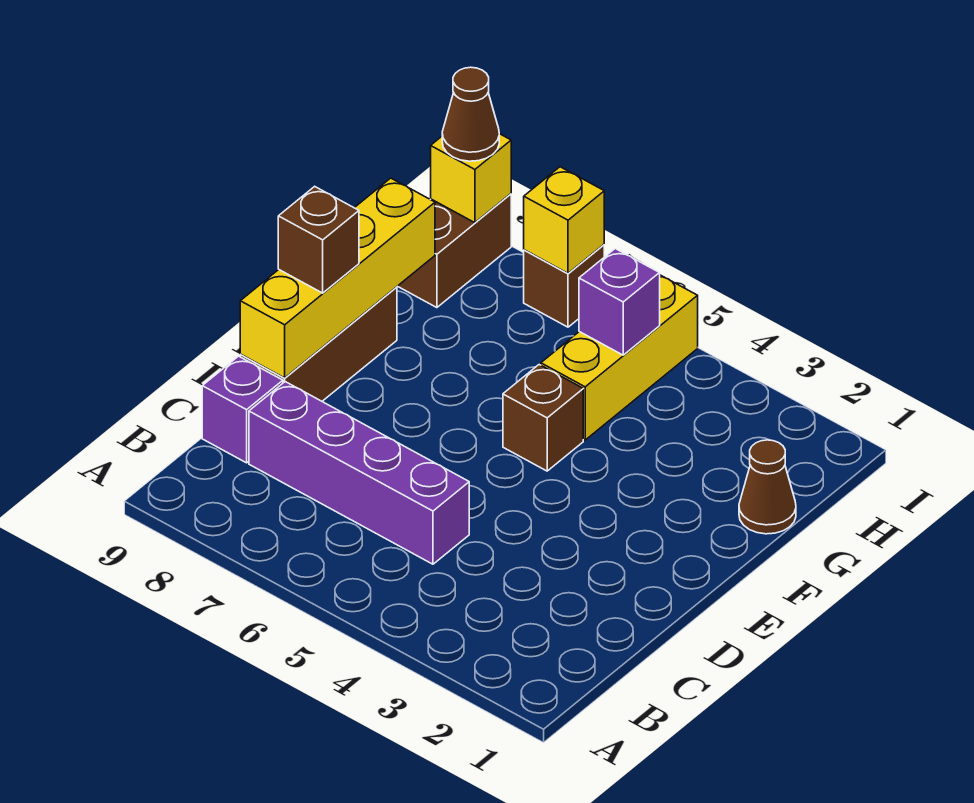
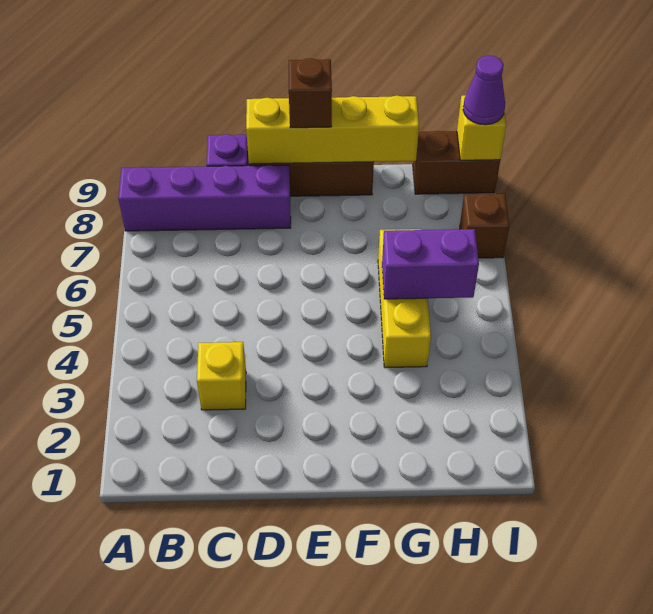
purple 1x4 brick [249,382,469,564] -> purple 1x4 brick turned to [118,165,291,231]
brown 1x1 brick [503,365,583,471] -> none
brown 1x1 cone [739,440,796,534] -> none
yellow 1x3 brick [541,275,698,440] -> yellow 1x3 brick turned to [378,229,431,368]
purple 1x1 brick [579,249,660,355] -> purple 1x2 brick [382,229,479,299]
yellow 1x1 brick [524,167,604,273] -> yellow 1x1 brick moved to [197,342,246,410]
brown 1x1 cone [442,67,499,161] -> purple 1x1 cone [463,56,505,125]

